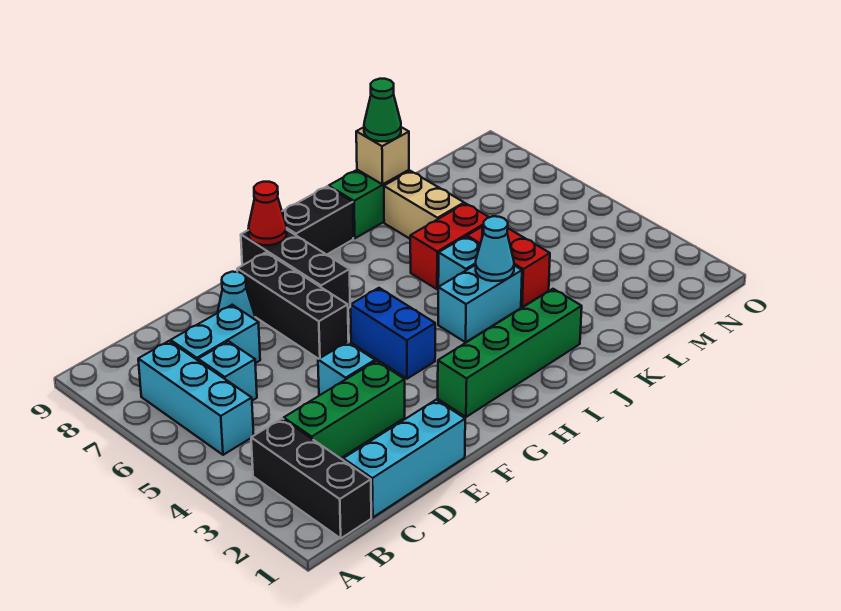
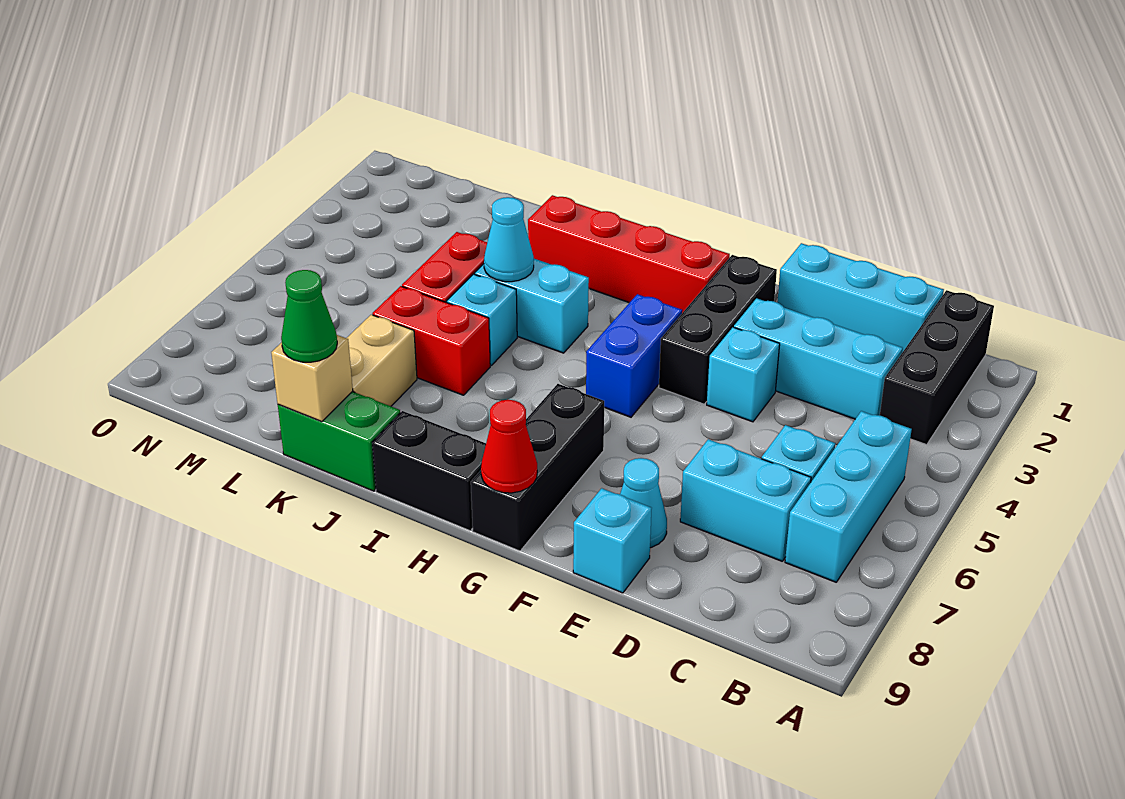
green 1x3 brick [284,361,405,458] -> cyan 1x3 brick [734,298,903,419]
none -> cyan 1x1 brick [573,488,652,593]
black 1x3 brick [237,252,349,359] -> black 1x3 brick moved to [659,255,777,404]
green 1x4 brick [438,289,582,417] -> red 1x4 brick [528,195,730,313]

